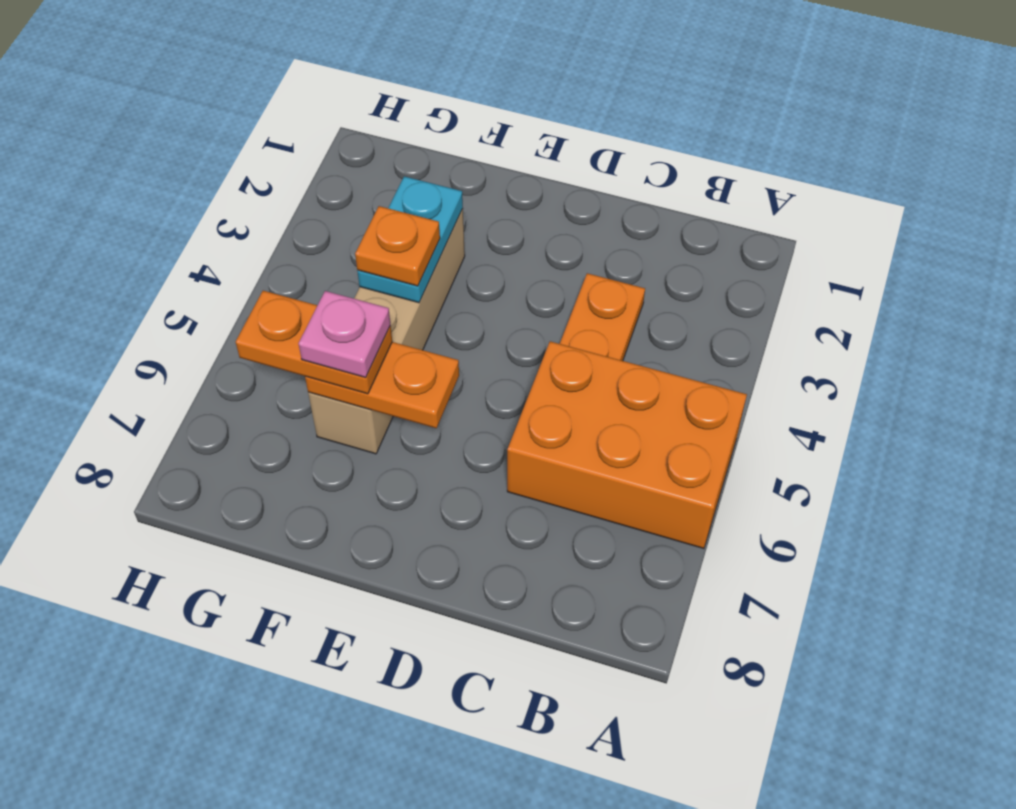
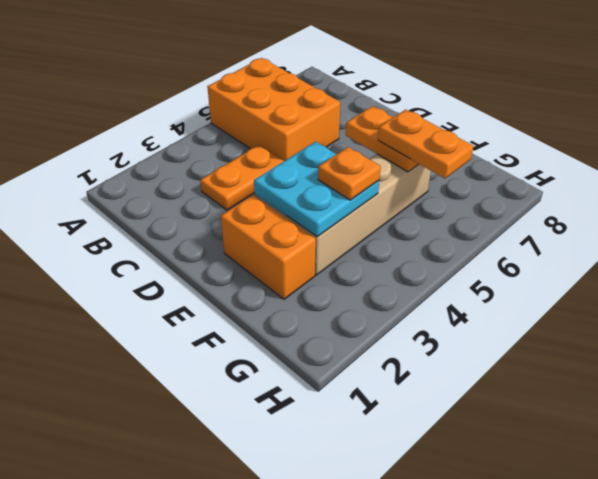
none -> orange 1x2 brick [221,195,316,299]
cyan 1x2 plate [357,176,463,303] -> cyan 2x2 plate [254,142,379,237]
pink 1x1 plate [298,291,391,378] -> none

